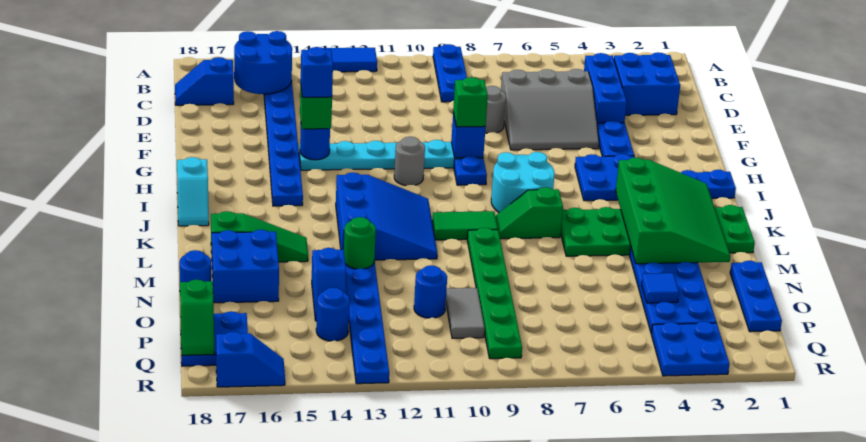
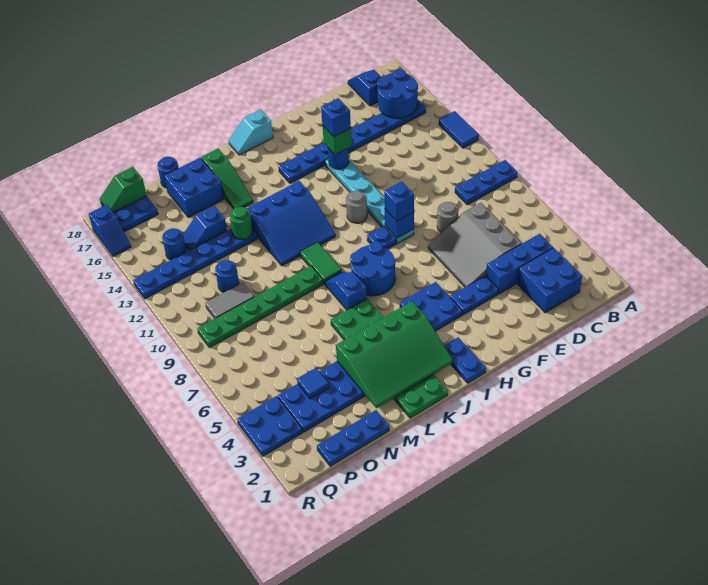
green 1x1 brick [453,77,488,127] -> blue 1x1 brick [384,182,414,221]
cyan 2x2 round brick [491,152,555,212] -> blue 2x2 round brick [350,242,395,296]
green 1x2 slope [496,187,563,239] -> blue 1x2 slope [325,272,367,310]

